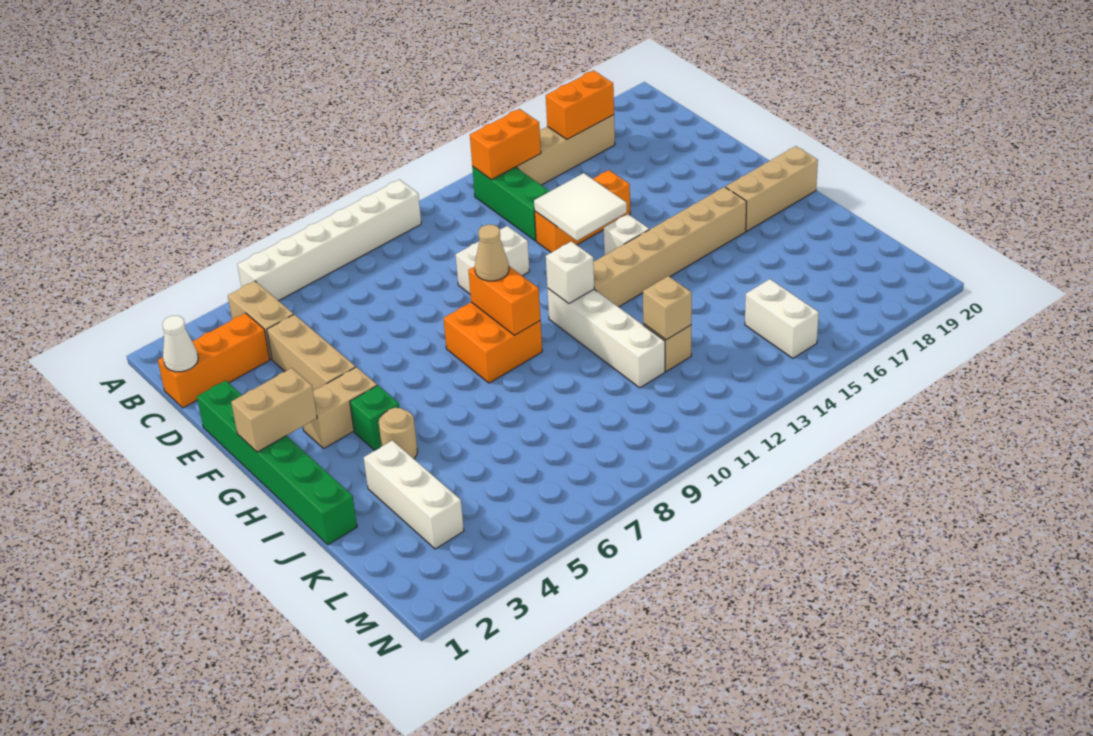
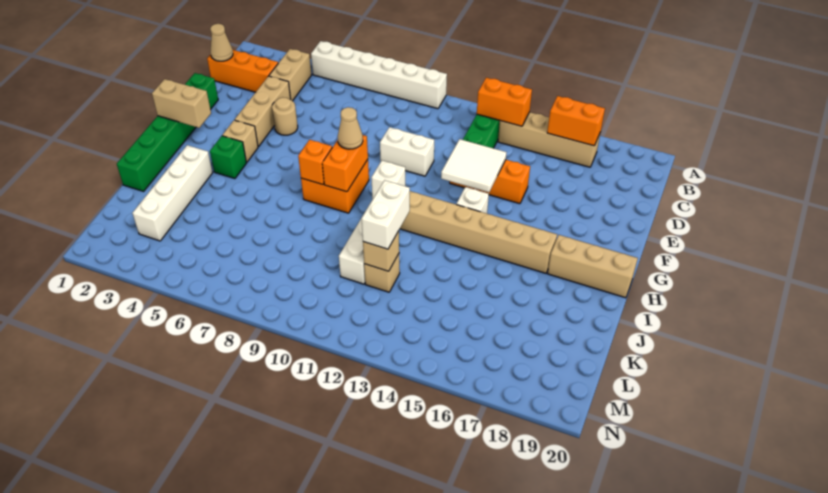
white 1x1 cone [162,316,198,372] -> tan 1x1 cone [210,24,233,61]
tan 1x2 brick [303,367,377,448] -> tan 1x1 brick [222,120,258,162]
none -> orange 1x1 brick [298,140,332,185]
tan 1x1 round brick [379,408,418,459] -> tan 1x1 round brick moved to [272,97,298,135]
white 1x3 brick [364,440,464,549] -> white 1x4 brick [132,145,213,241]
white 1x2 brick [745,279,819,358] -> white 1x2 brick moved to [362,180,410,249]

